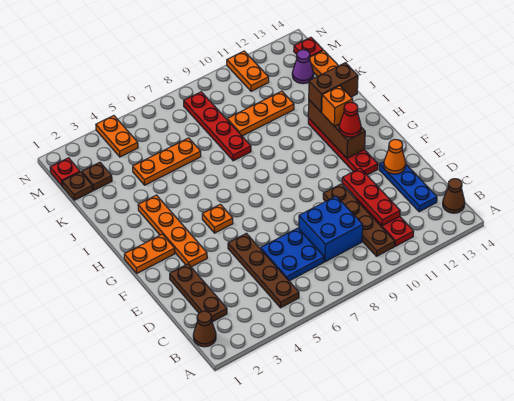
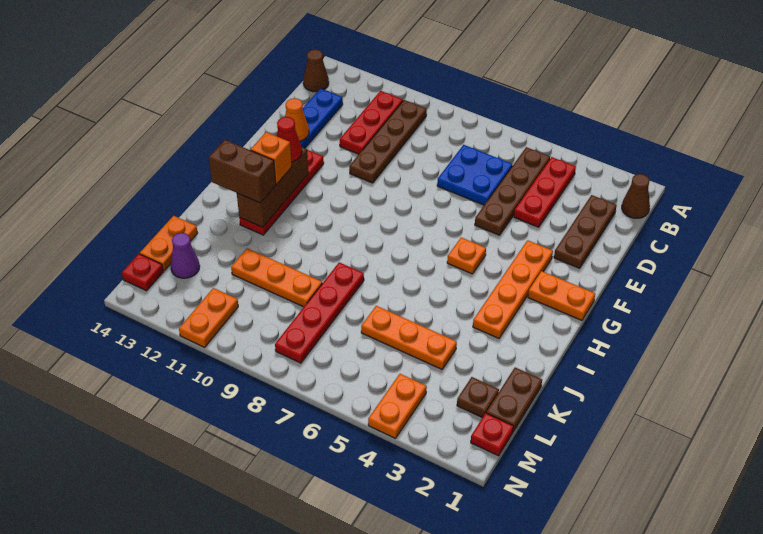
blue 2x2 brick [299,196,363,262] -> none
red 1x3 plate [342,168,400,226] -> red 1x3 plate moved to [514,157,576,227]
brown 1x1 plate [62,172,93,200] -> brown 1x2 plate [486,368,542,432]

